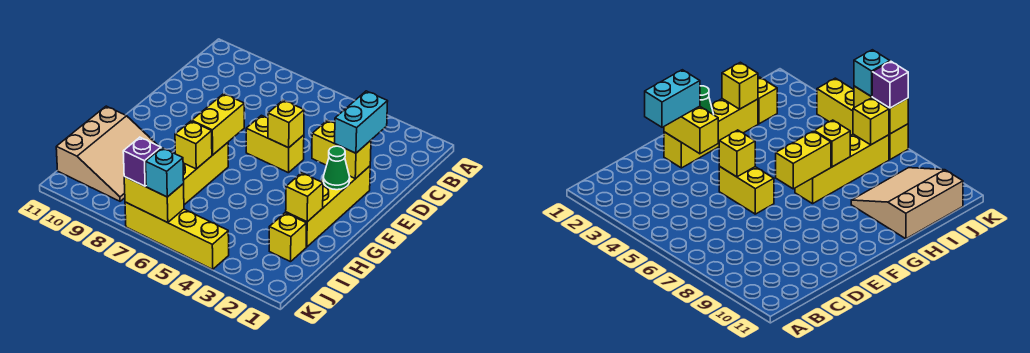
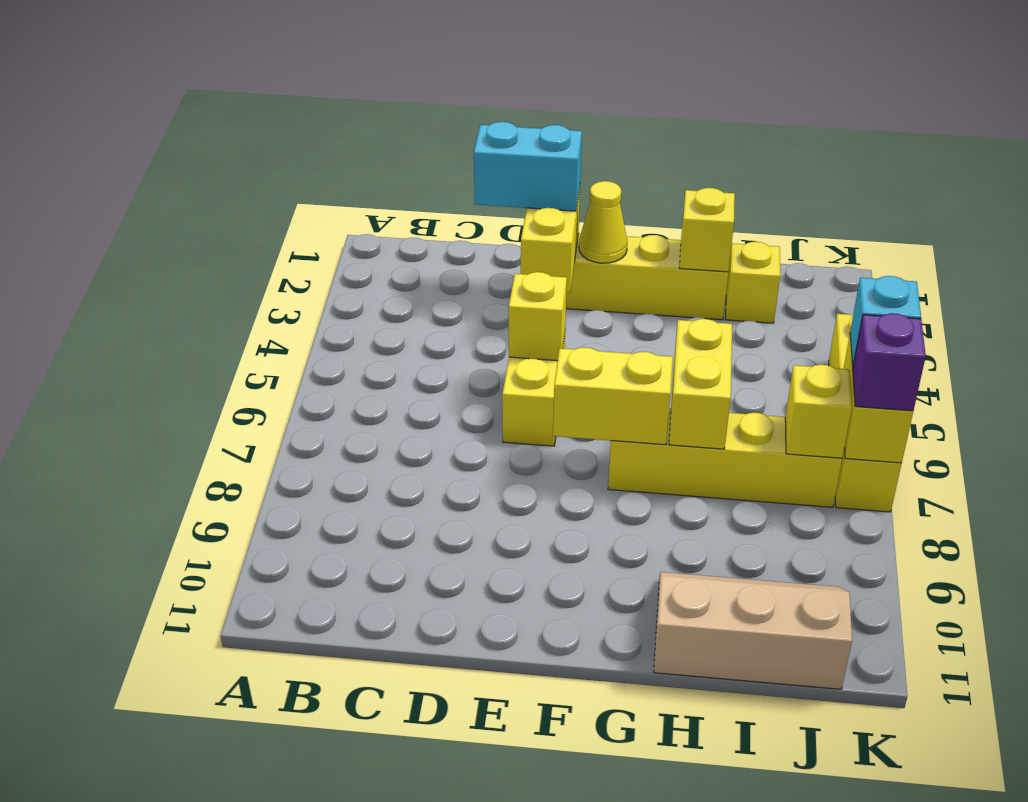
green 1x1 cone [323,146,350,190] -> yellow 1x1 cone [579,181,628,263]
yellow 1x1 brick [175,121,212,169] -> yellow 1x2 brick [669,319,732,449]
tan 3x3 slope [56,106,158,201] -> tan 2x3 slope [654,572,852,689]

